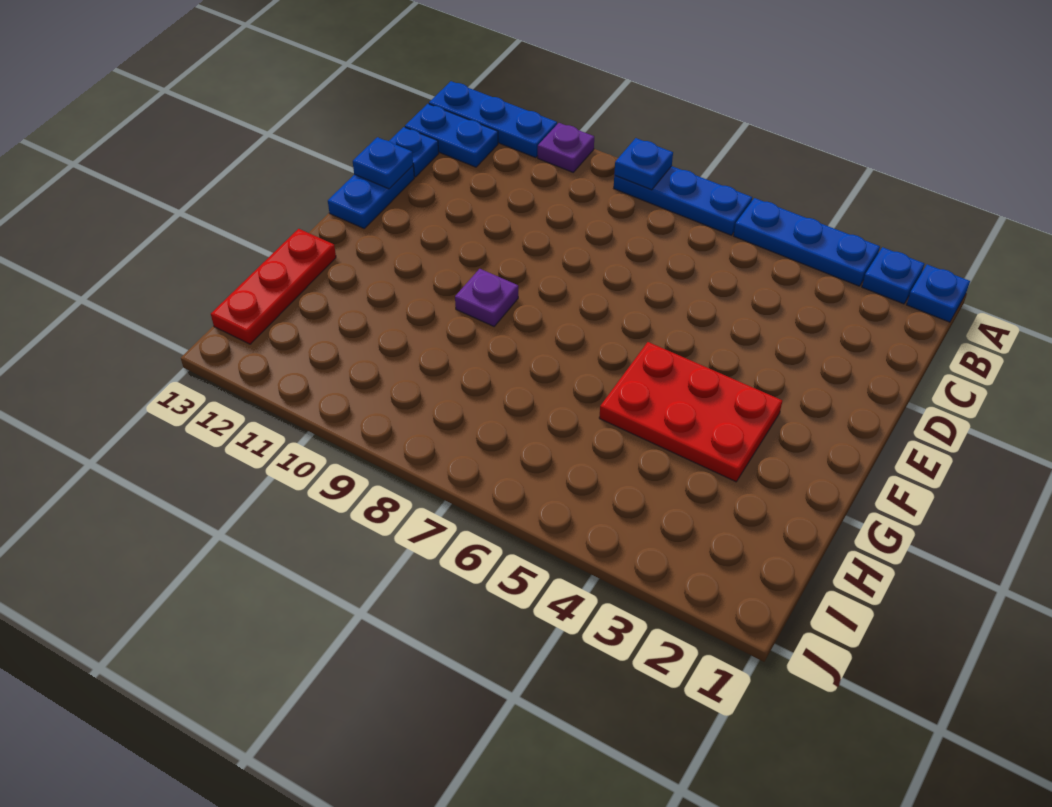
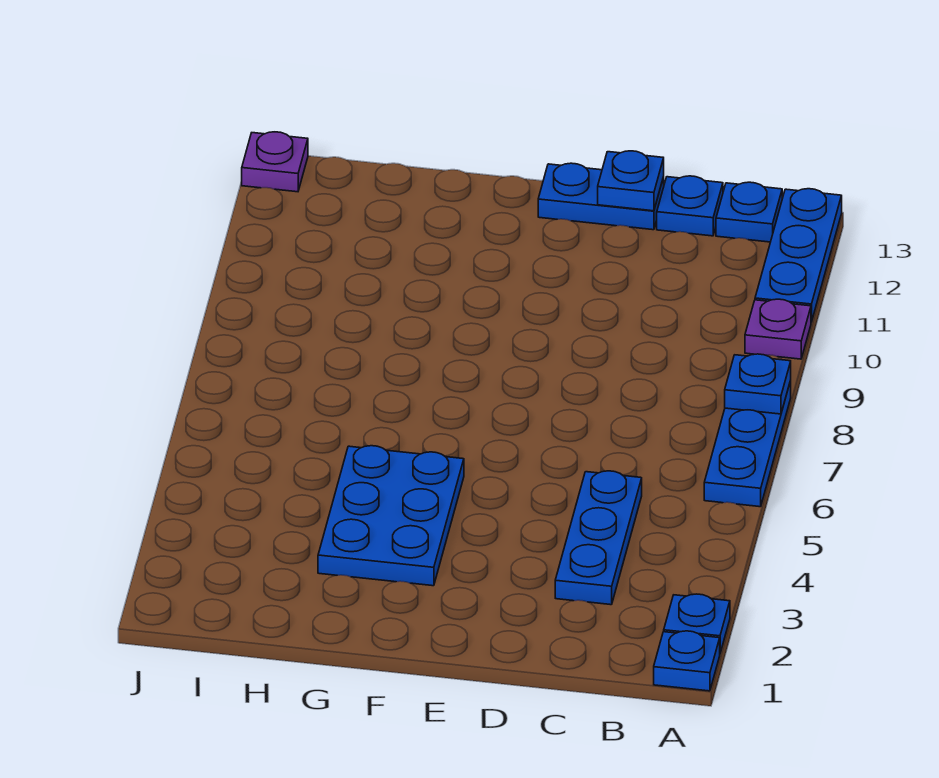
blue 1x3 plate [734,198,880,286] -> blue 1x3 plate moved to [555,471,642,605]
blue 1x2 plate [405,104,498,167] -> blue 1x1 plate [716,182,782,242]
red 2x3 plate [599,342,782,482] -> blue 2x3 plate [318,446,464,586]
purple 1x1 plate [455,269,518,326] -> purple 1x1 plate moved to [242,132,308,192]
red 1x3 plate [211,229,336,344] -> none

